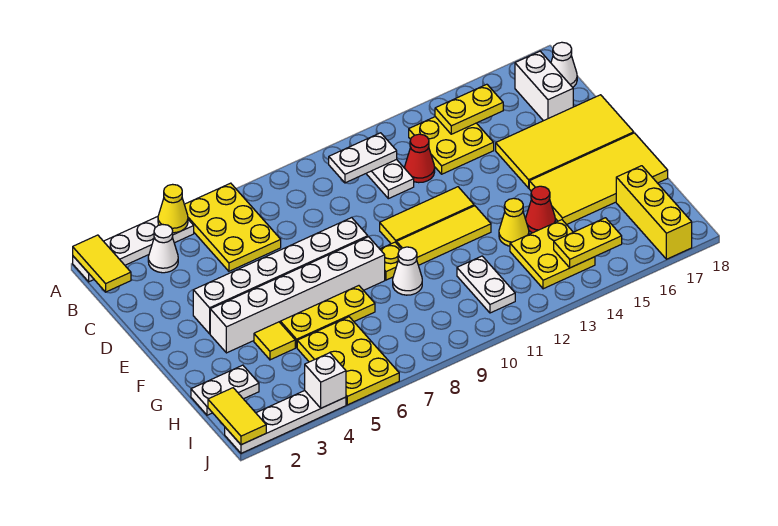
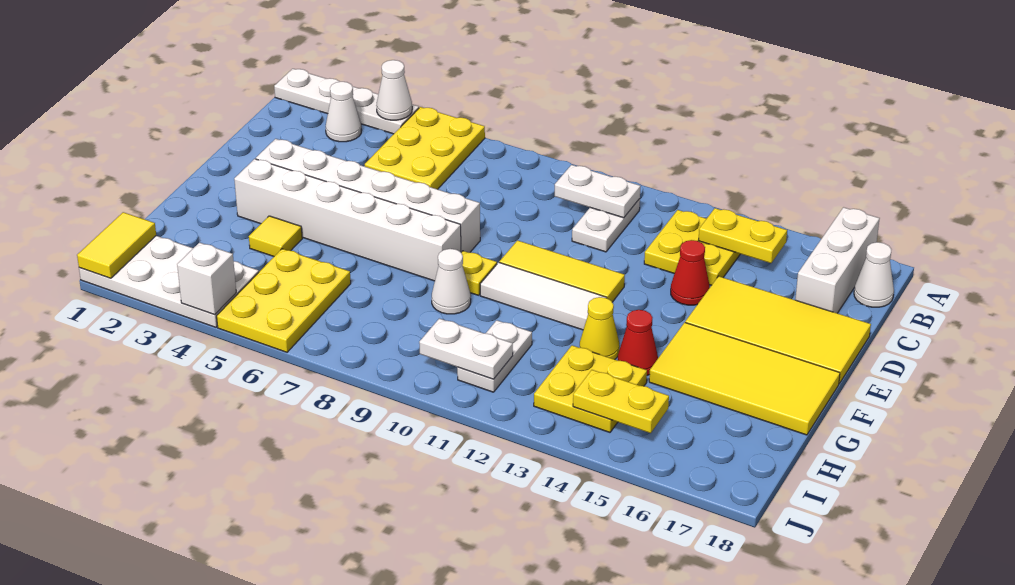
yellow 1x2 tile [73,235,131,292] -> none
yellow 1x1 cone [158,184,188,233] -> white 1x1 cone [376,60,412,120]
white 1x2 brick [515,51,573,121] -> white 1x3 brick [795,207,880,313]
red 1x1 cone [405,134,435,183] -> red 1x1 cone moved to [671,240,710,305]
yellow 1x3 tile [396,206,491,265] -> white 1x3 tile [480,262,607,330]
yellow 1x3 plate [280,286,375,347] -> none
white 1x2 plate [191,365,259,415] -> white 1x2 plate moved to [419,318,513,379]
yellow 1x3 brick [616,166,692,259] -> none
white 1x4 plate [225,391,346,453] -> white 2x4 plate [79,236,259,327]

